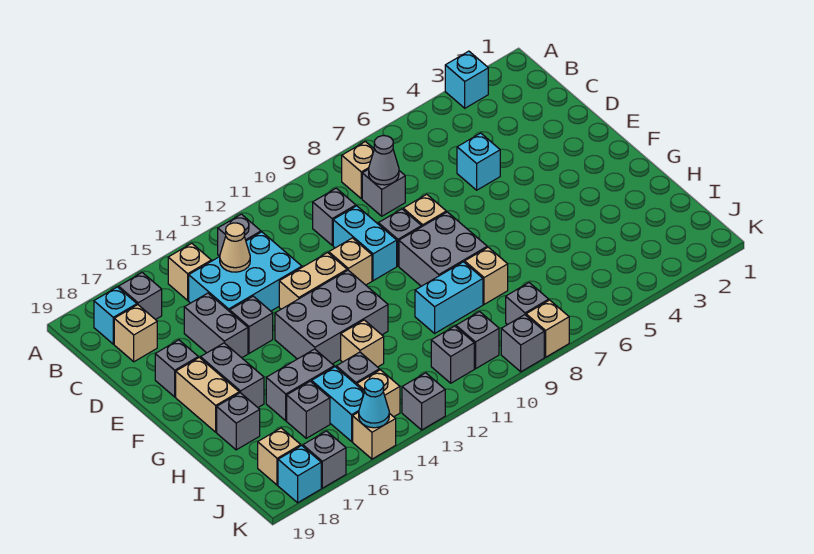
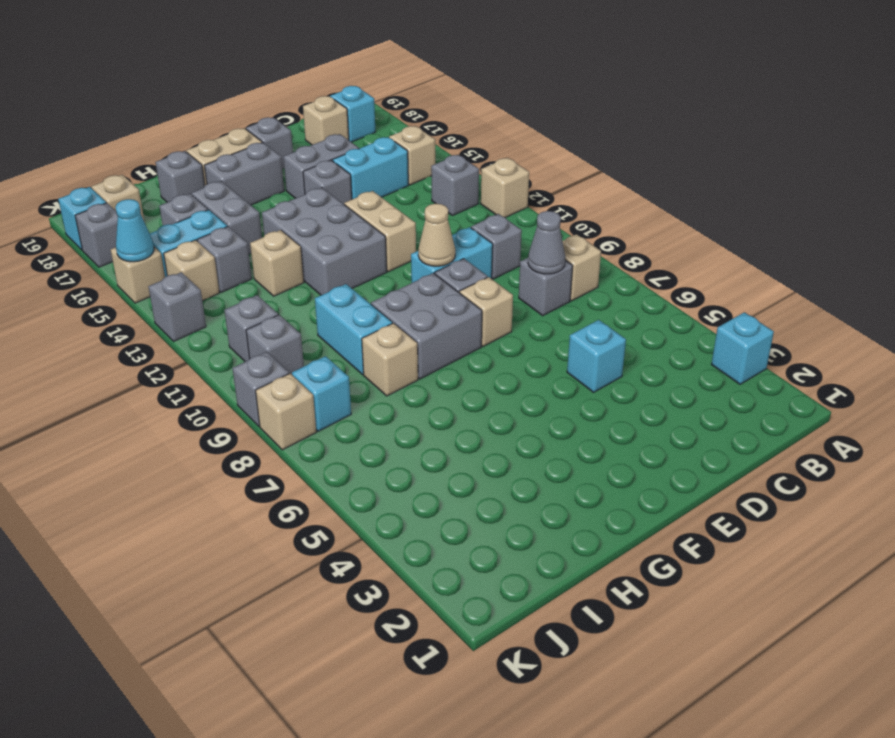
grey 1x1 brick [119,273,162,320] -> none
cyan 2x3 brick [189,232,302,311] -> cyan 1x2 brick [333,137,408,199]
tan 1x1 cone [220,223,250,272] -> tan 1x1 cone moved to [418,204,455,266]
tan 1x1 brick [329,238,372,285] -> tan 1x1 brick moved to [481,158,529,218]
grey 1x1 brick [506,283,549,325] -> cyan 1x1 brick [292,356,351,431]

